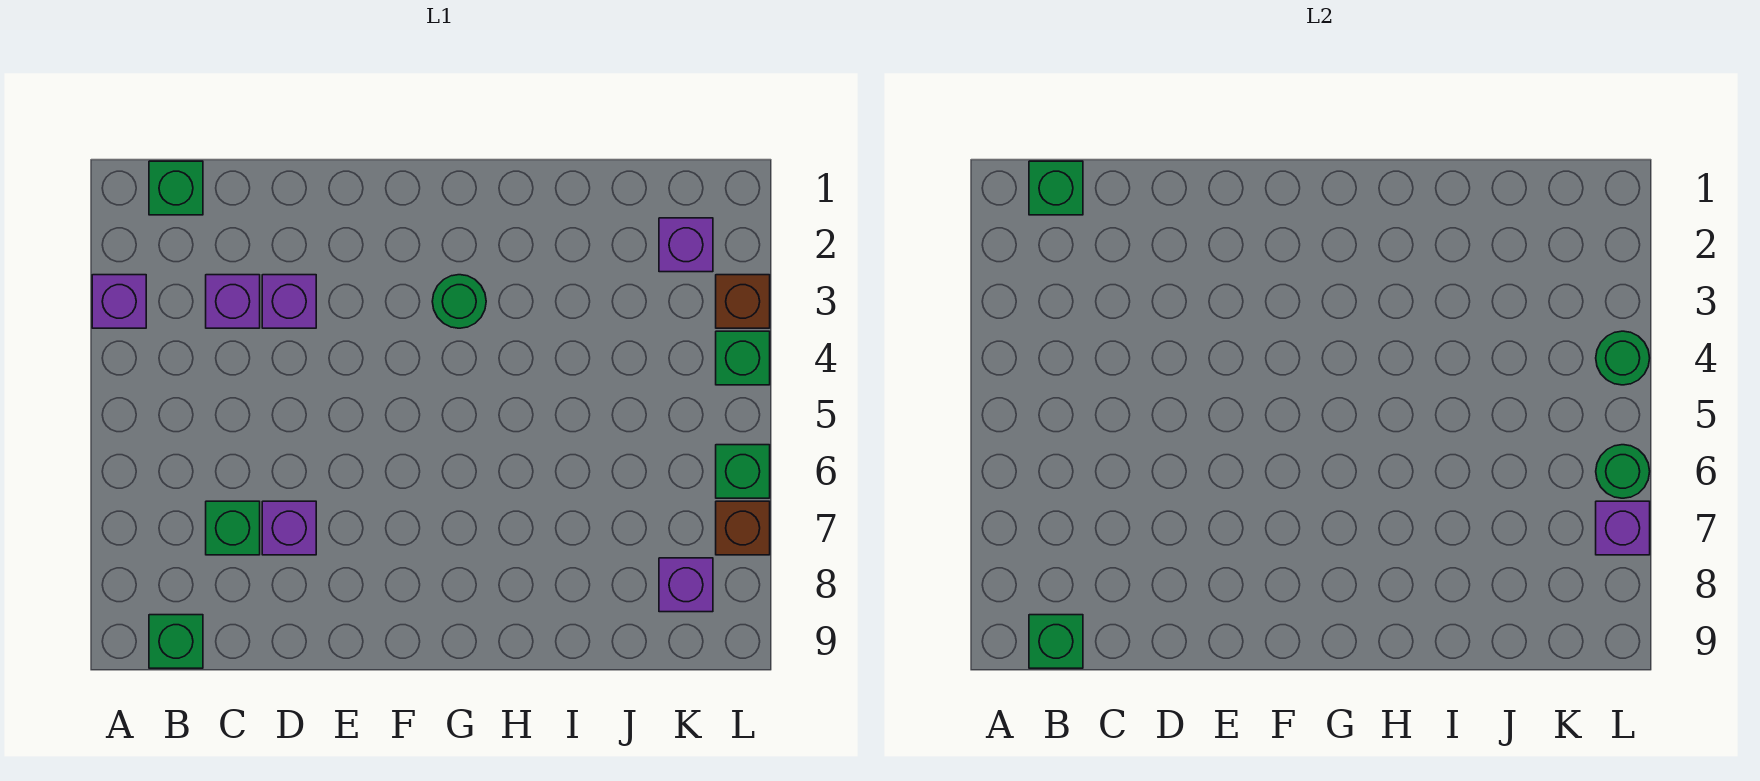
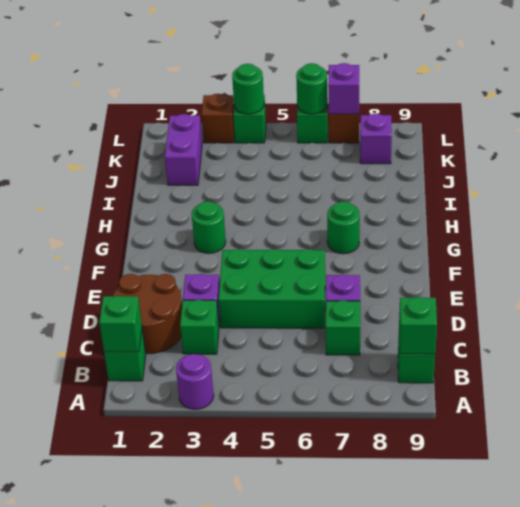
purple 1x1 brick [92,275,146,328] -> purple 1x1 round brick [176,354,214,409]
none -> brown 2x2 round brick [113,274,182,354]
purple 1x1 brick [206,275,260,328] -> green 1x1 brick [180,300,219,354]
none -> green 2x3 brick [218,249,325,328]
none -> green 1x1 round brick [327,201,360,254]
purple 1x1 brick [659,218,713,272] -> purple 1x2 brick [165,114,202,185]

